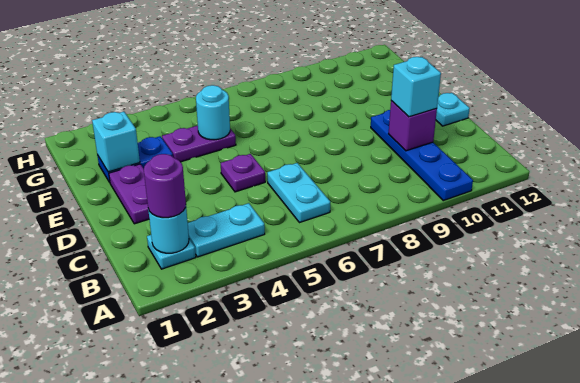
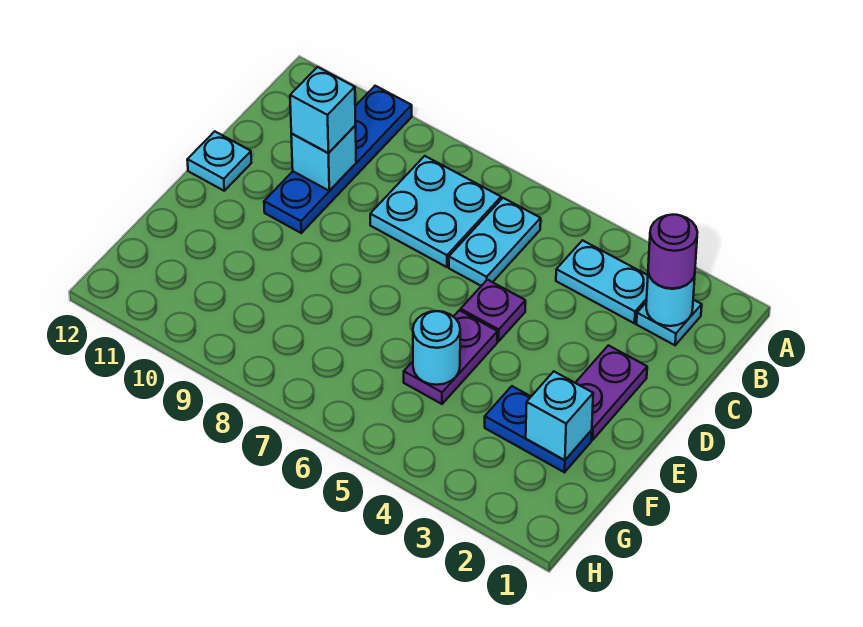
none -> cyan 2x2 plate [370,156,501,267]
purple 1x1 brick [389,101,437,151] -> cyan 1x1 brick [291,126,356,191]
purple 1x2 plate [162,126,236,162] -> purple 1x2 plate turned to [404,310,498,404]

